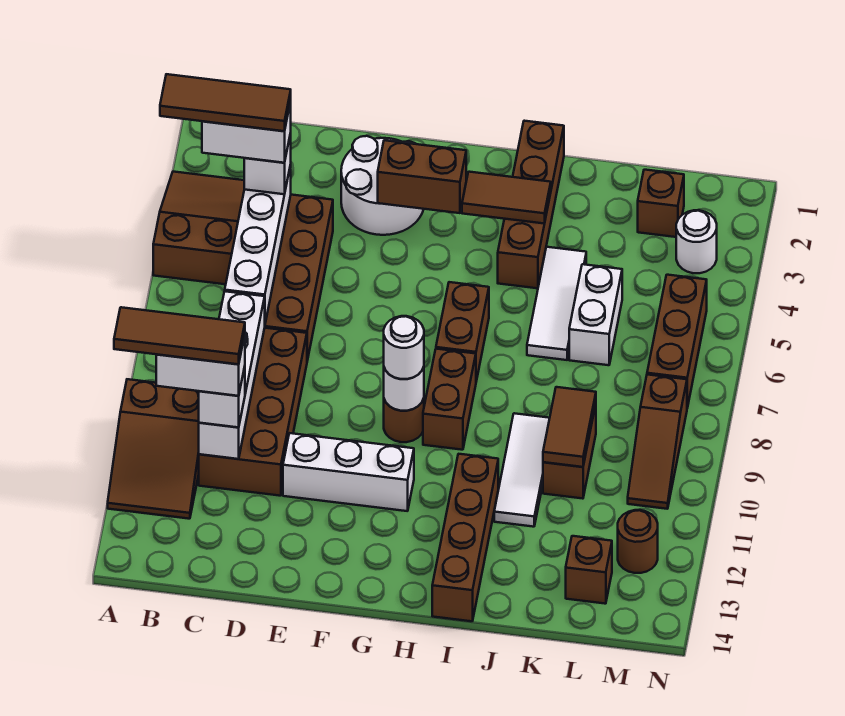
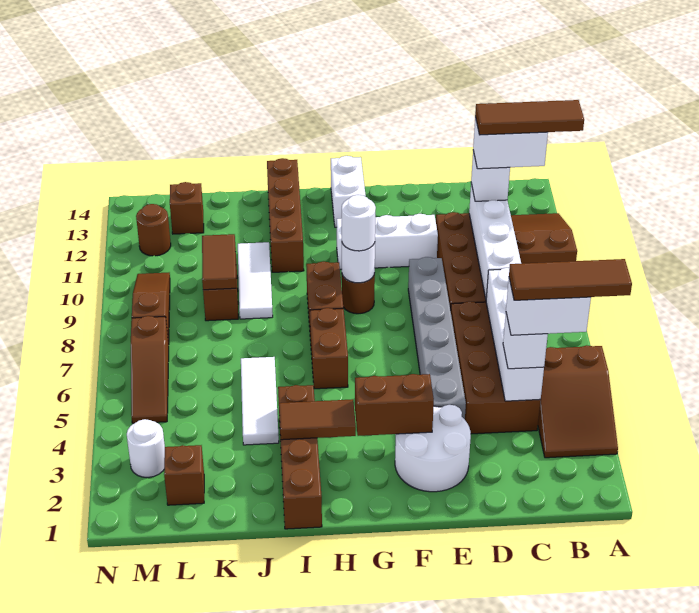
none -> grey 1x6 brick [408,257,466,419]
white 1x2 brick [569,264,622,365] -> white 1x2 brick moved to [331,156,366,227]
brown 1x3 brick [647,275,707,408] -> brown 1x3 slope [131,316,169,423]

